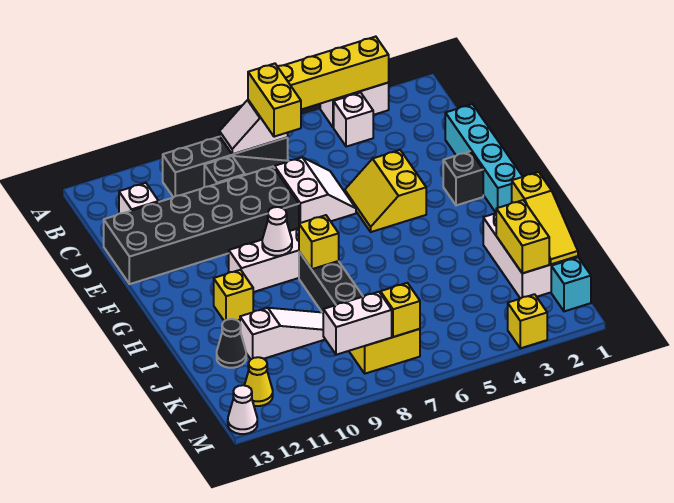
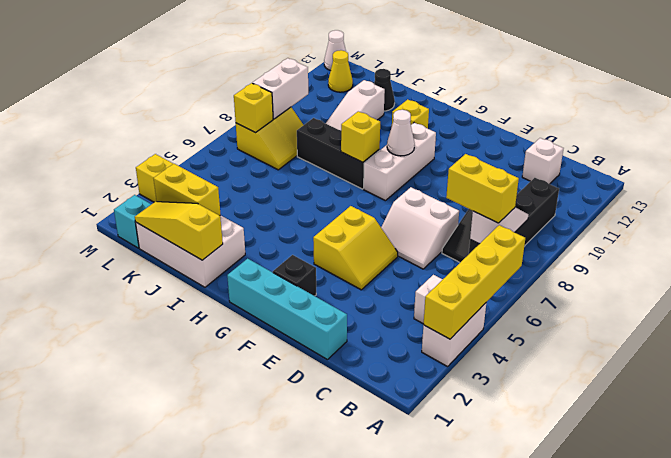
black 2x6 brick [104,167,299,284] -> none
yellow 2x2 slope [345,150,426,232] -> yellow 2x2 slope turned to [313,206,398,290]

